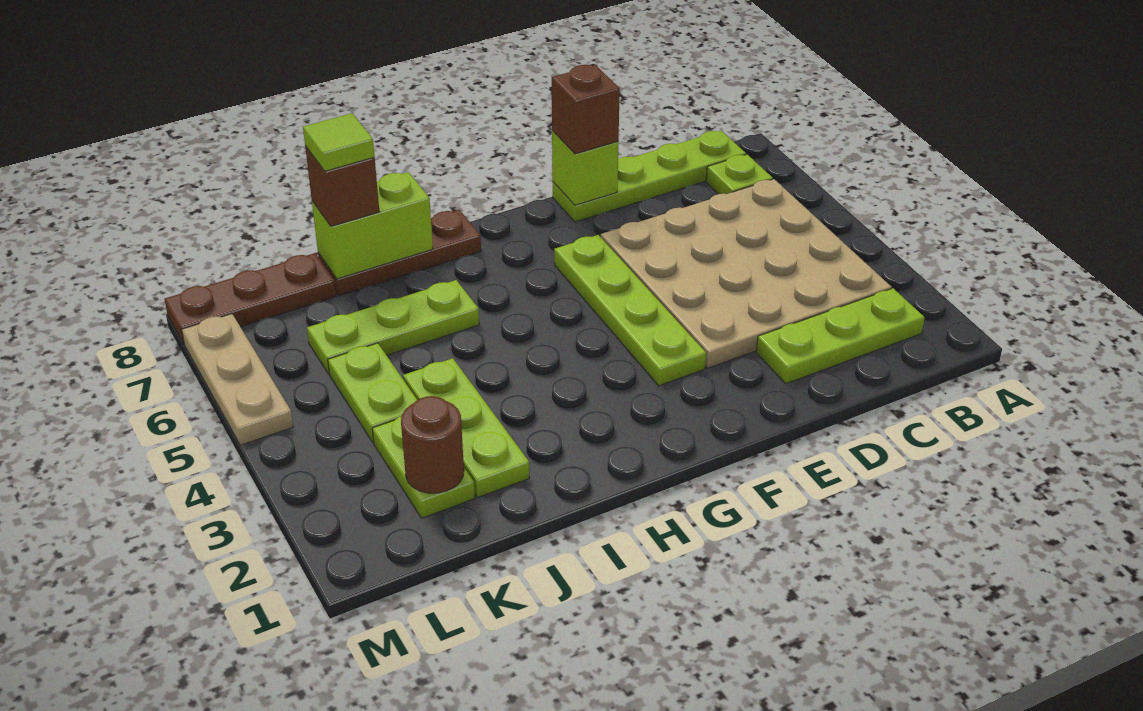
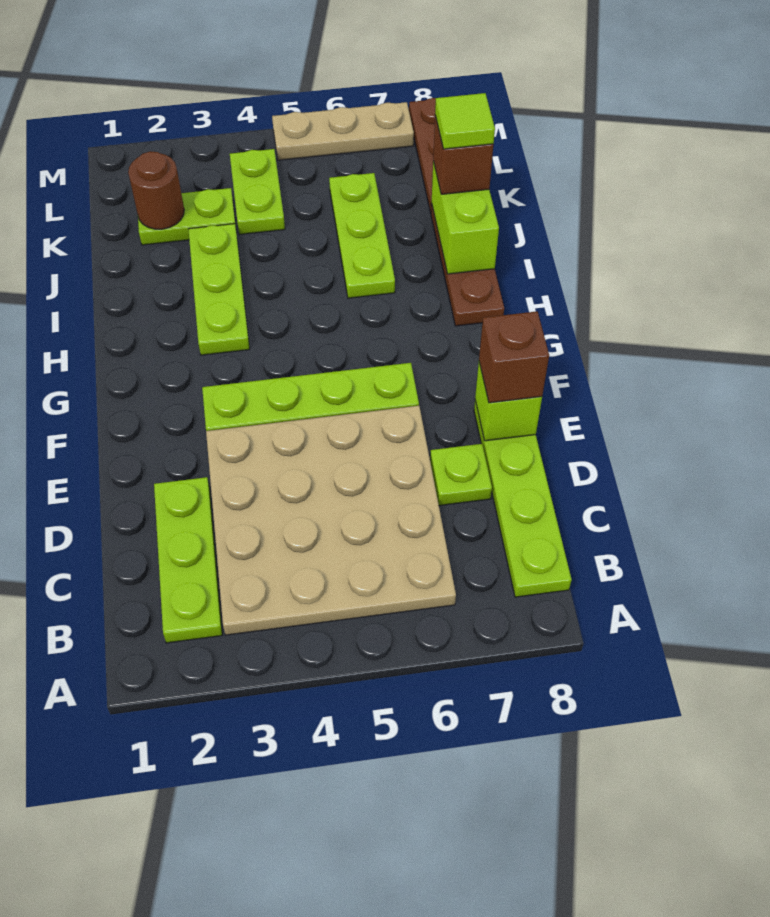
lime 1x1 plate [706,154,773,194] -> lime 1x1 plate moved to [430,444,492,506]
lime 1x3 plate [403,358,529,498] -> lime 1x3 plate turned to [188,224,250,355]
lime 1x2 plate [328,343,417,443] -> lime 1x2 plate turned to [230,149,285,235]

